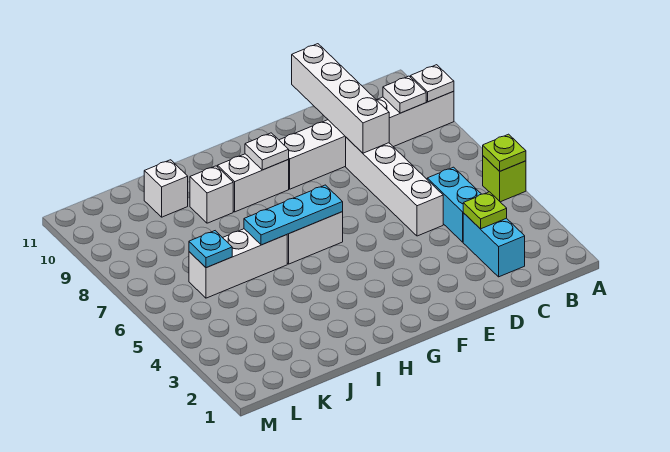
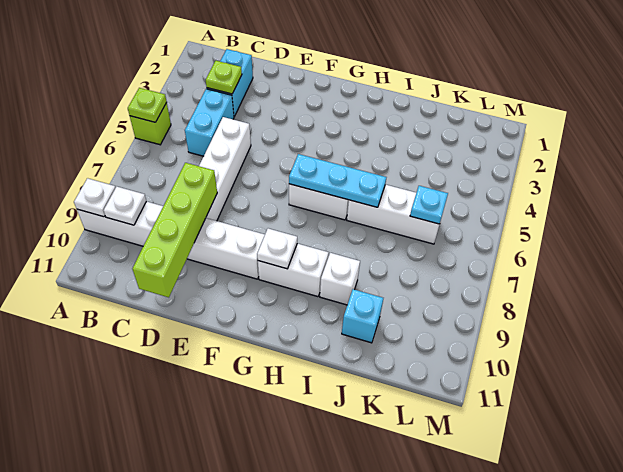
white 1x4 brick [292,44,389,153] -> lime 1x4 brick [133,163,217,297]
white 1x1 brick [144,160,188,217] -> cyan 1x1 brick [342,289,383,343]

